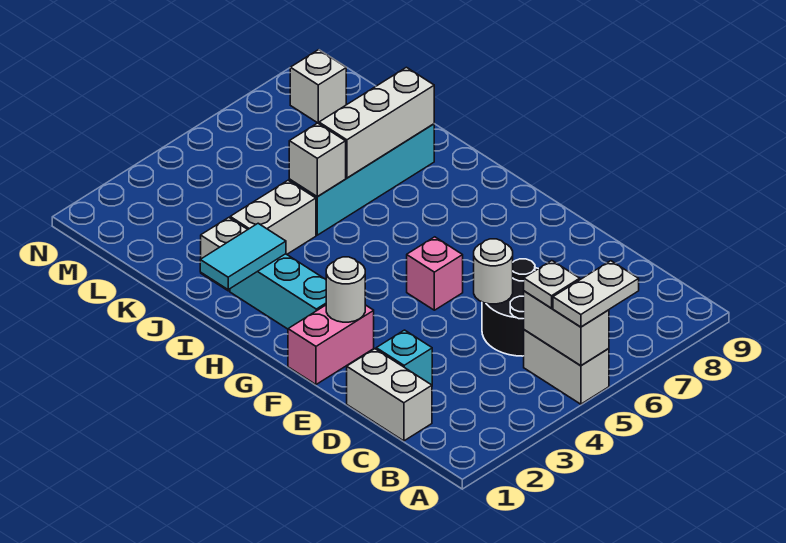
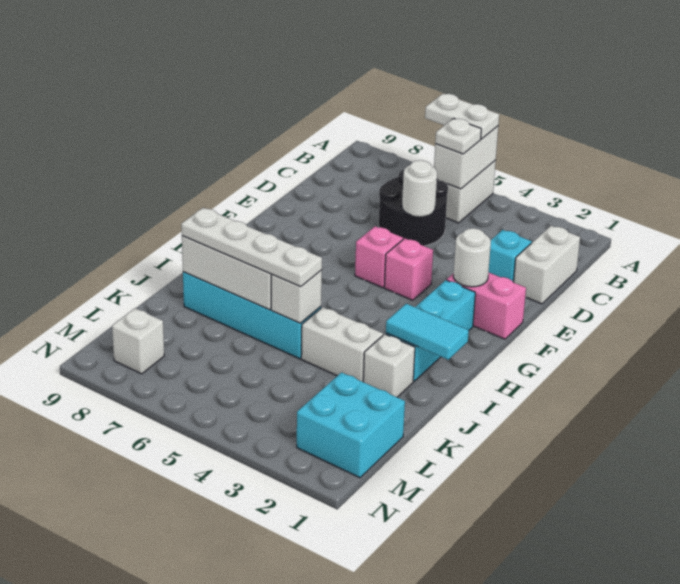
none -> pink 1x1 brick [384,238,433,300]
none -> white 1x4 plate [181,208,322,287]
none -> cyan 2x2 brick [297,372,405,478]

